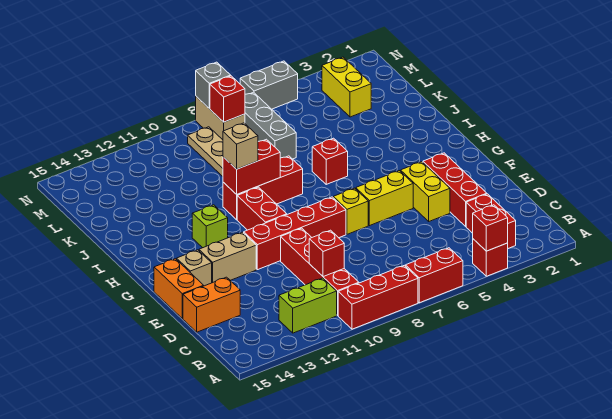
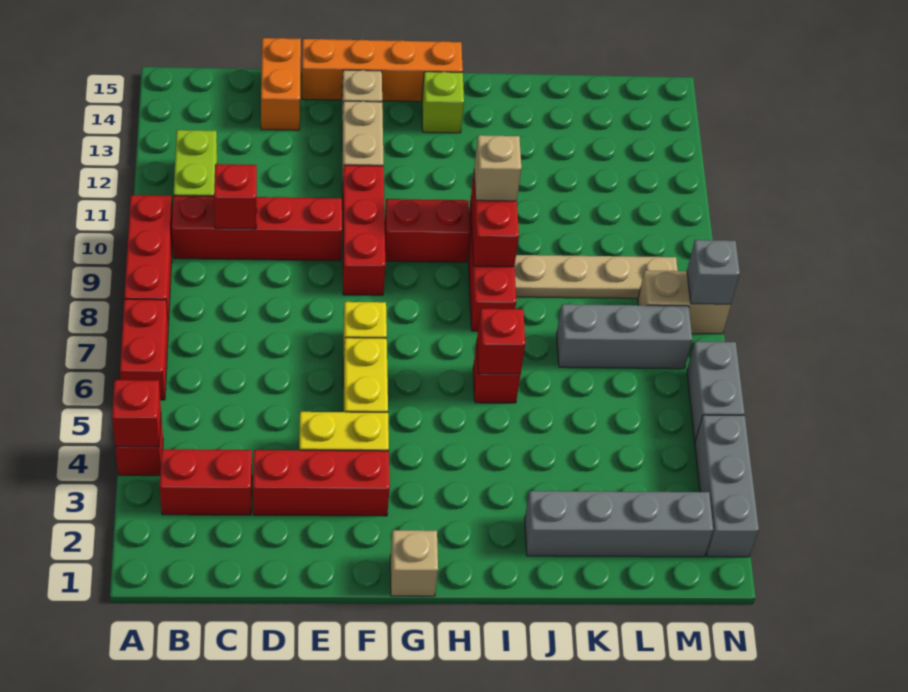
orange 1x2 brick [154,259,204,319] -> orange 1x4 brick [302,39,463,102]
red 1x4 brick [244,197,346,270] -> red 1x3 brick [342,165,385,295]
none -> tan 1x1 brick [390,530,438,596]
lime 1x1 brick [192,205,228,248] -> lime 1x1 brick moved to [422,72,464,133]
none -> grey 1x4 brick [525,491,713,557]
yellow 1x2 brick [322,57,371,117] -> none
red 1x1 brick [210,76,245,122] -> red 1x1 brick moved to [477,309,525,374]
none -> grey 1x3 brick [695,415,759,557]

